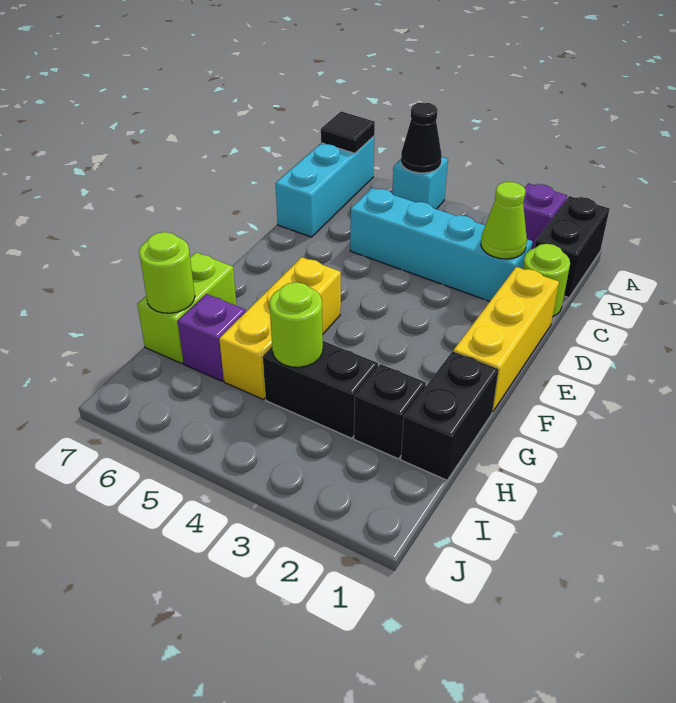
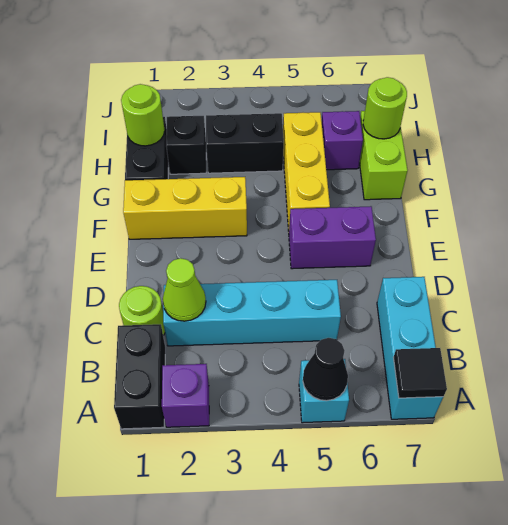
yellow 1x3 brick [453,267,559,412] -> yellow 1x3 brick turned to [123,177,247,239]
none -> purple 1x2 brick [289,206,376,269]
lime 1x1 round brick [270,282,323,367] -> lime 1x1 round brick moved to [121,84,165,146]

